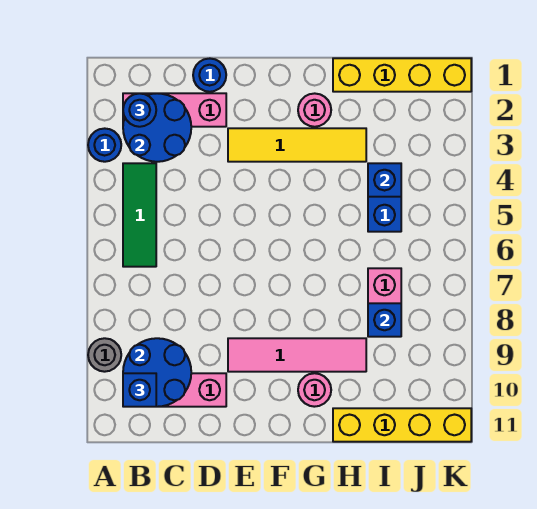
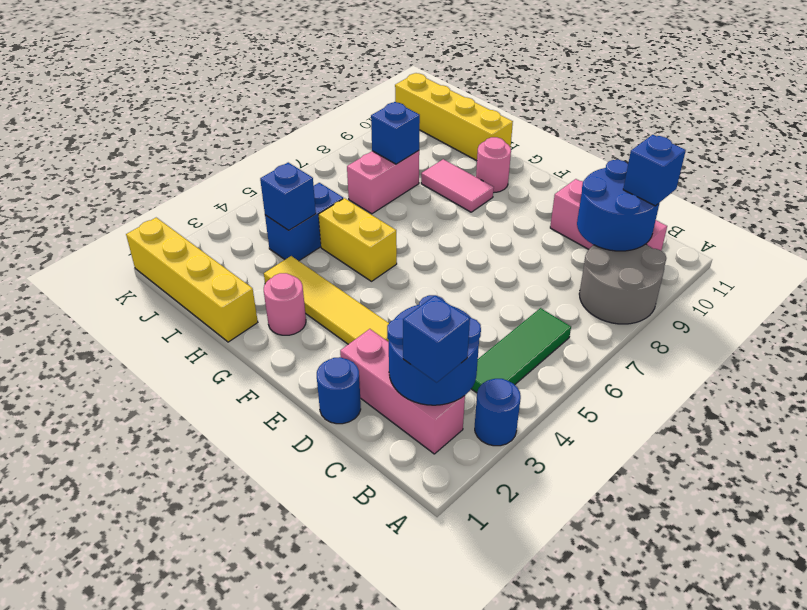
grey 1x1 round brick [88,338,121,372] -> grey 2x2 round brick [579,244,666,324]
blue 1x1 round brick [123,93,156,127] -> blue 1x1 brick [403,295,470,382]
pink 1x4 tile [228,338,366,372] -> pink 1x2 tile [421,159,494,212]
none -> yellow 1x2 brick [318,198,397,281]

